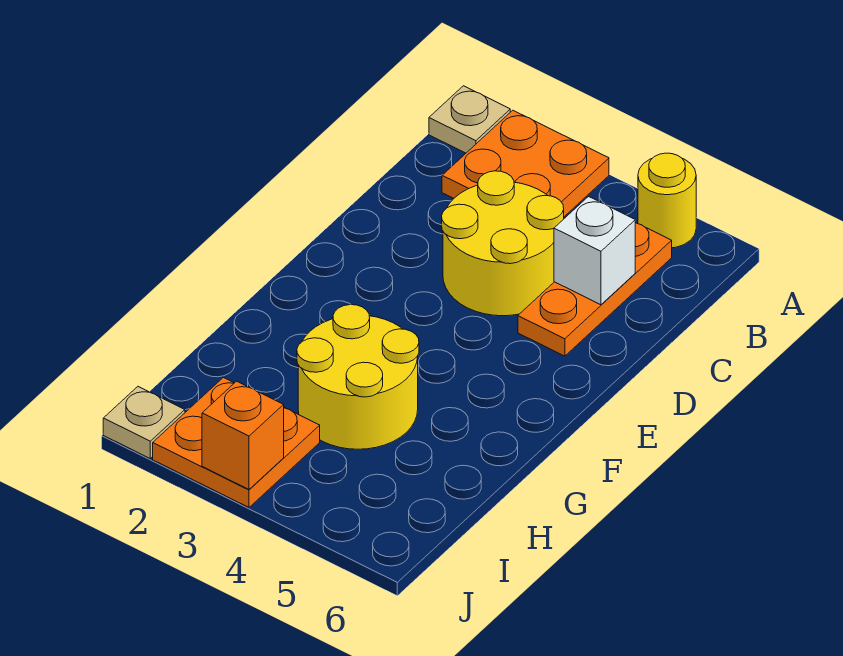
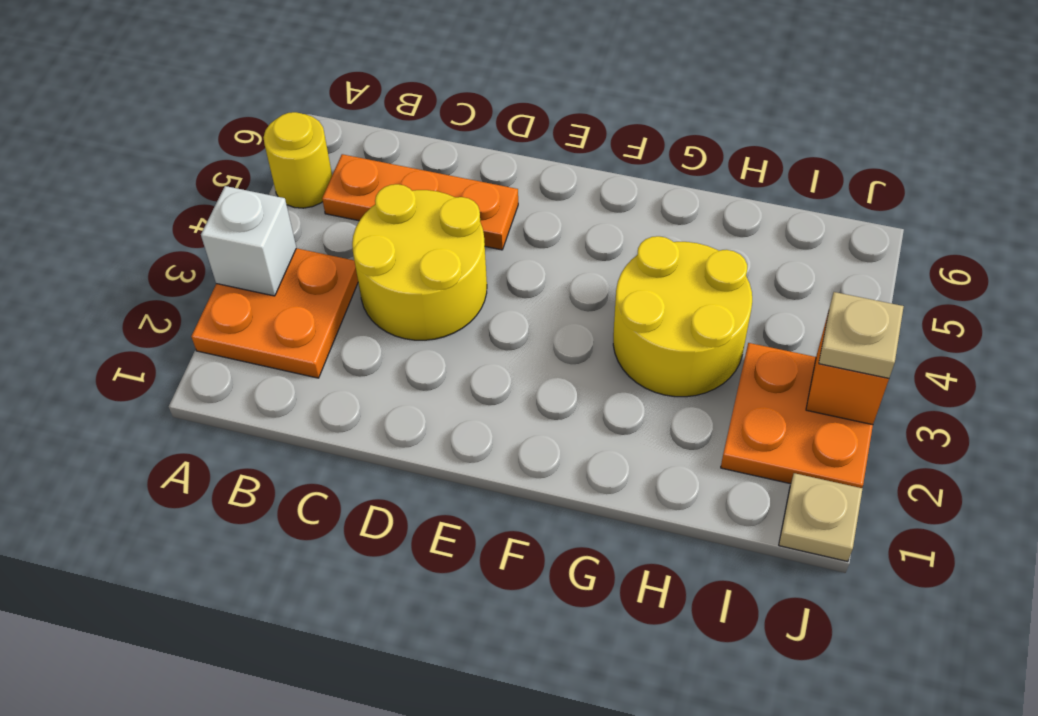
tan 1x1 plate [429,86,510,153] -> tan 1x1 plate moved to [819,292,904,378]
white 1x1 brick [554,197,635,305] -> white 1x1 brick moved to [201,186,296,296]

